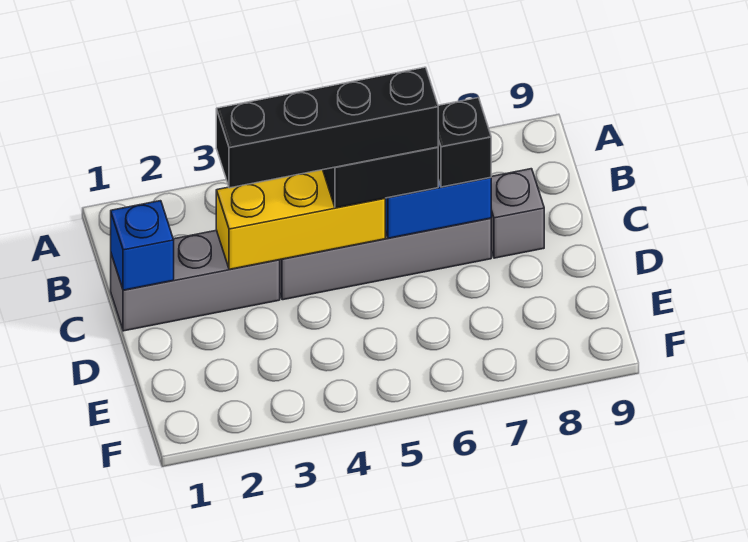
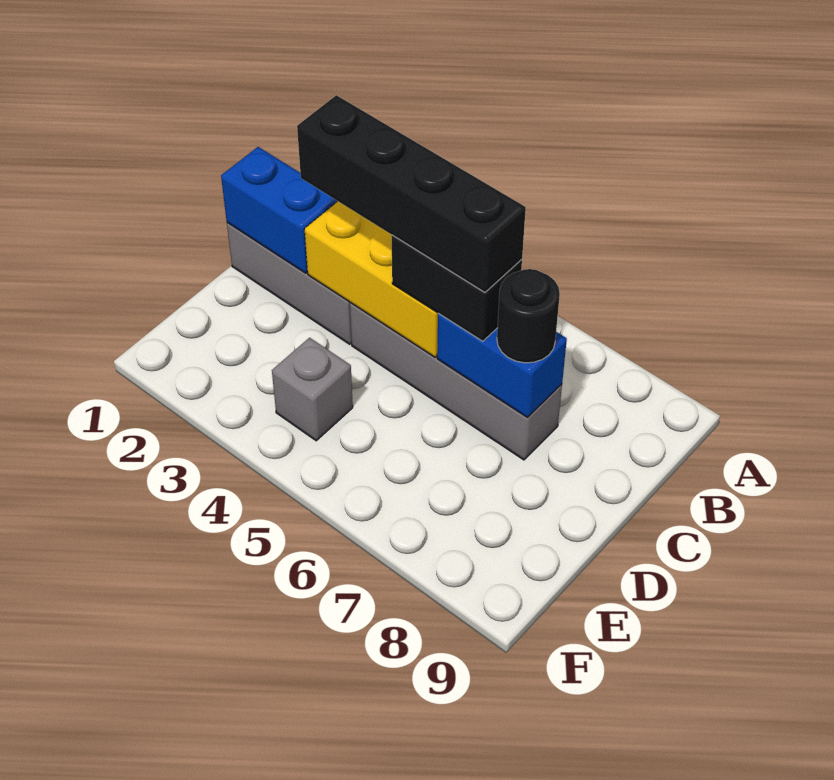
blue 1x1 brick [111,201,174,290] -> blue 1x2 brick [221,147,337,273]
black 1x1 brick [438,98,491,187] -> black 1x1 round brick [497,269,560,363]
grey 1x1 brick [491,169,544,258] -> grey 1x1 brick moved to [272,338,353,441]

